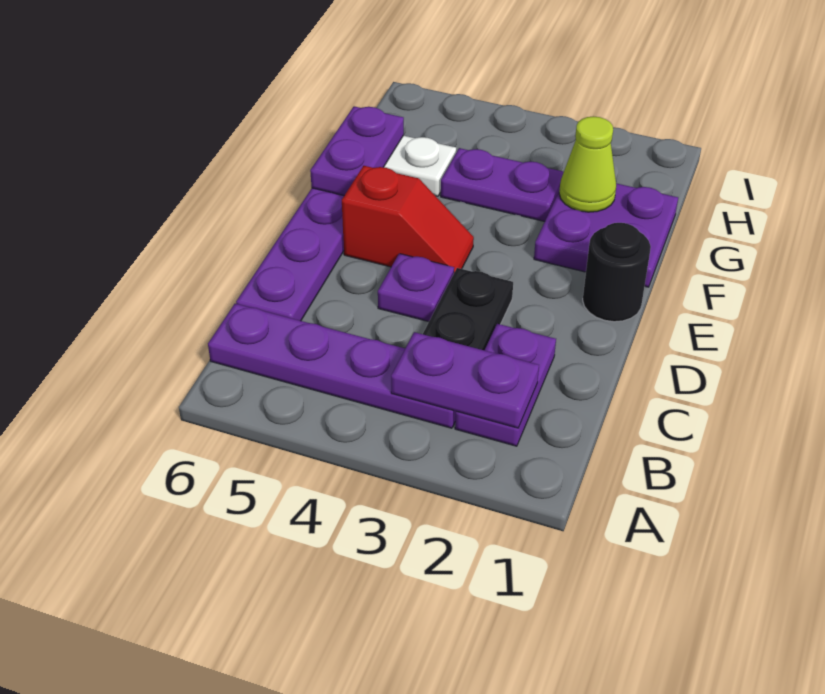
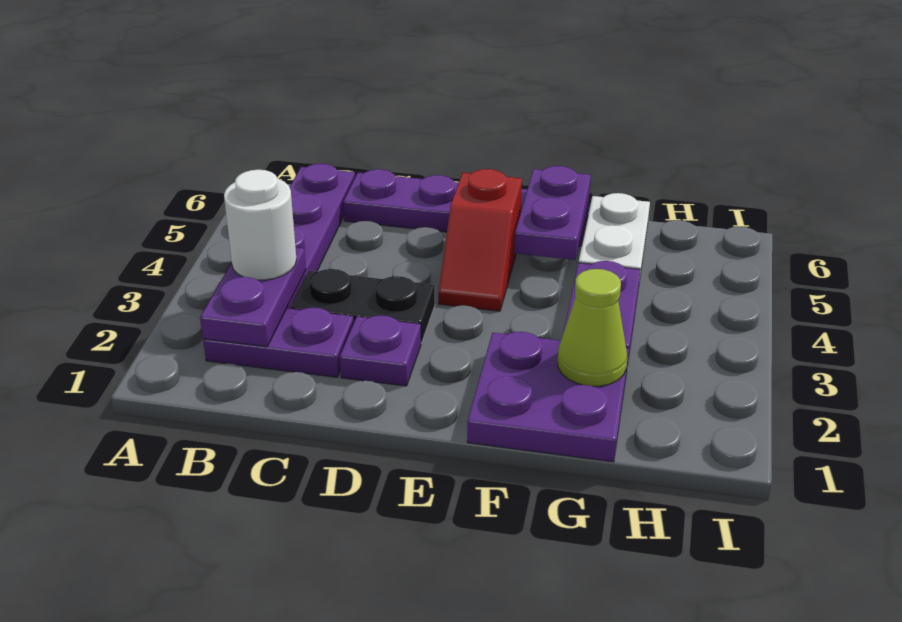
none -> white 1x1 round brick [224,170,296,280]
purple 1x1 plate [378,254,454,322] -> purple 1x1 plate moved to [340,315,421,386]
black 1x1 round brick [583,223,651,322] -> none
purple 1x2 plate [310,106,404,196] -> purple 1x2 plate turned to [514,166,591,260]

